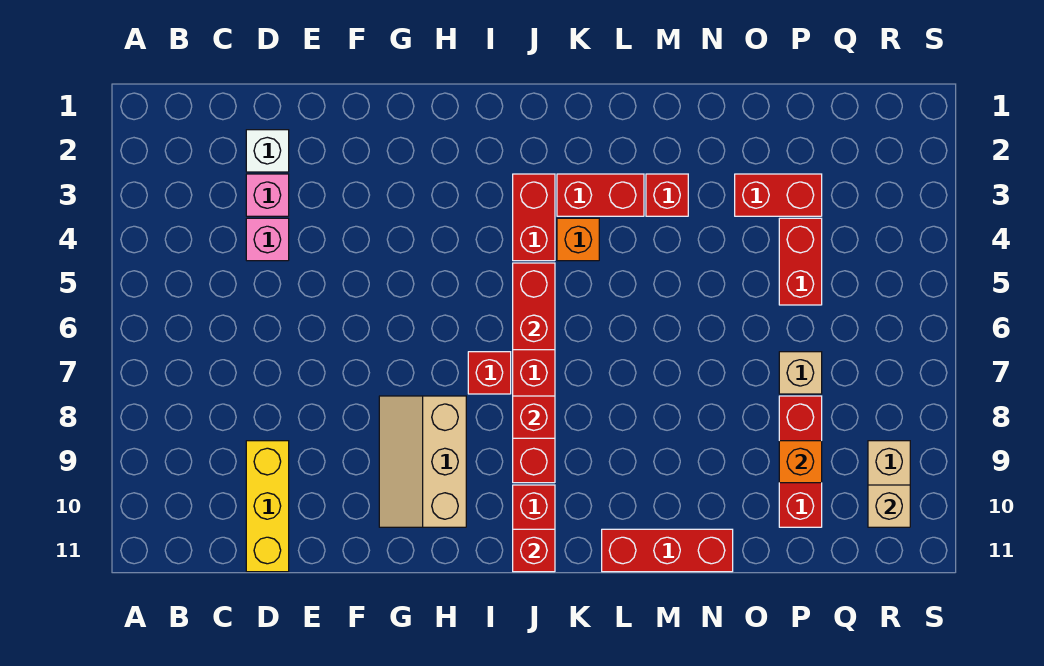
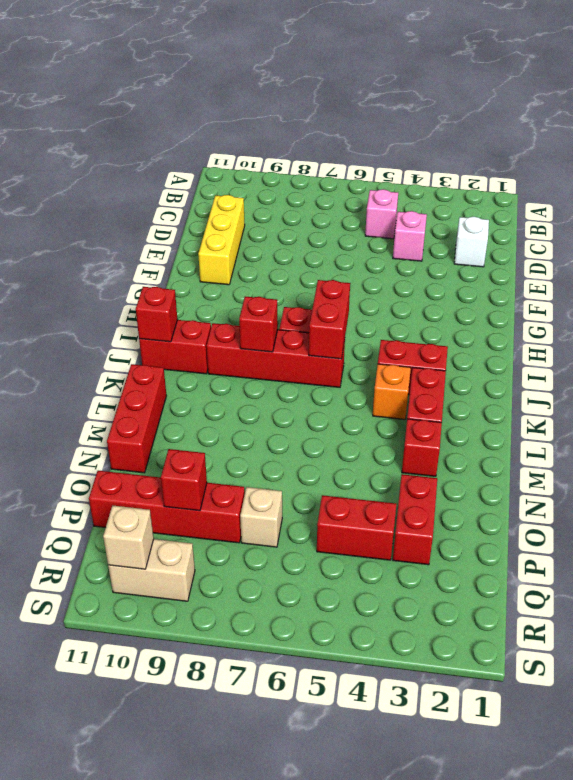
pink 1x1 brick [246,174,289,216] -> pink 1x1 brick moved to [365,189,398,239]
yellow 1x3 brick [246,441,289,572] -> yellow 1x3 brick turned to [198,195,245,285]
tan 2x3 slope [379,396,466,527] -> none
red 1x2 brick [513,263,555,350] -> red 1x2 brick turned to [309,280,350,359]
red 1x3 brick [779,396,822,527] -> red 1x4 brick [89,471,245,543]
orange 1x1 brick [779,441,822,483] -> red 1x1 brick [161,449,207,511]

